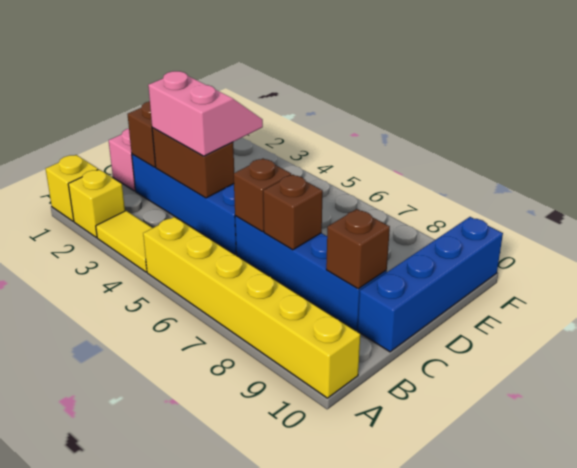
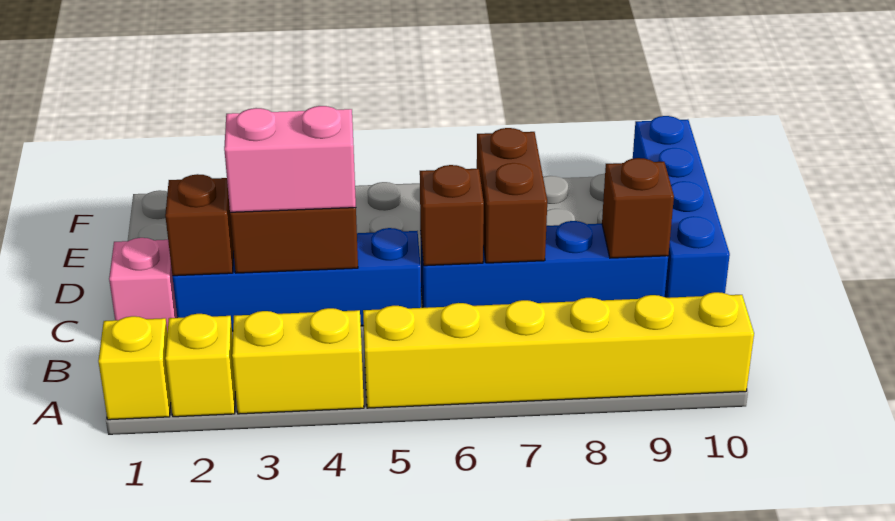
yellow 1x2 tile [96,211,152,272] -> yellow 1x2 brick [232,308,364,414]
brown 1x1 brick [263,175,323,250] -> brown 1x2 brick [477,128,547,263]

